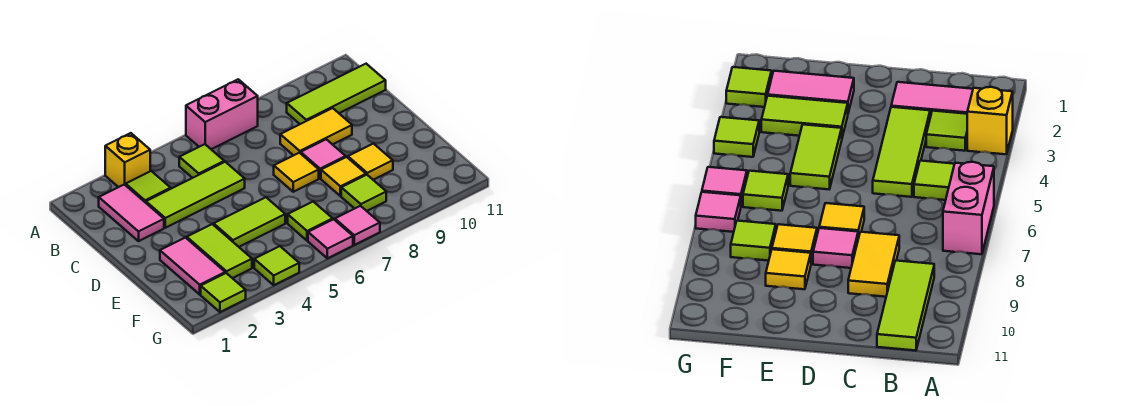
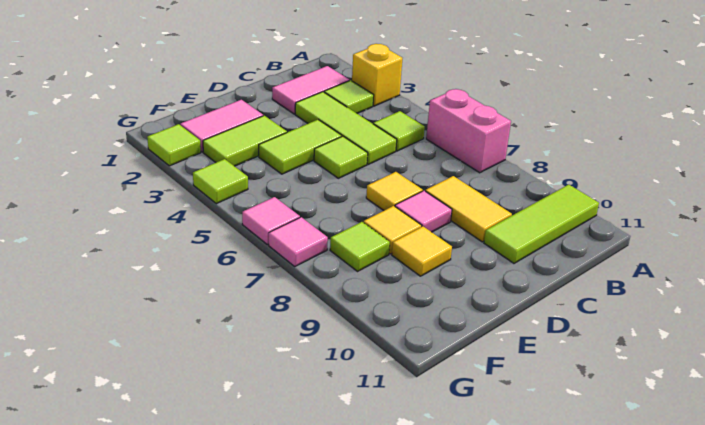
lime 1x3 tile [287,64,386,124] -> lime 1x3 tile turned to [484,185,599,263]
lime 1x2 tile [214,197,285,247] -> lime 1x2 tile turned to [259,120,342,174]
lime 1x1 tile [288,202,333,241] -> lime 1x1 tile moved to [314,136,368,178]

